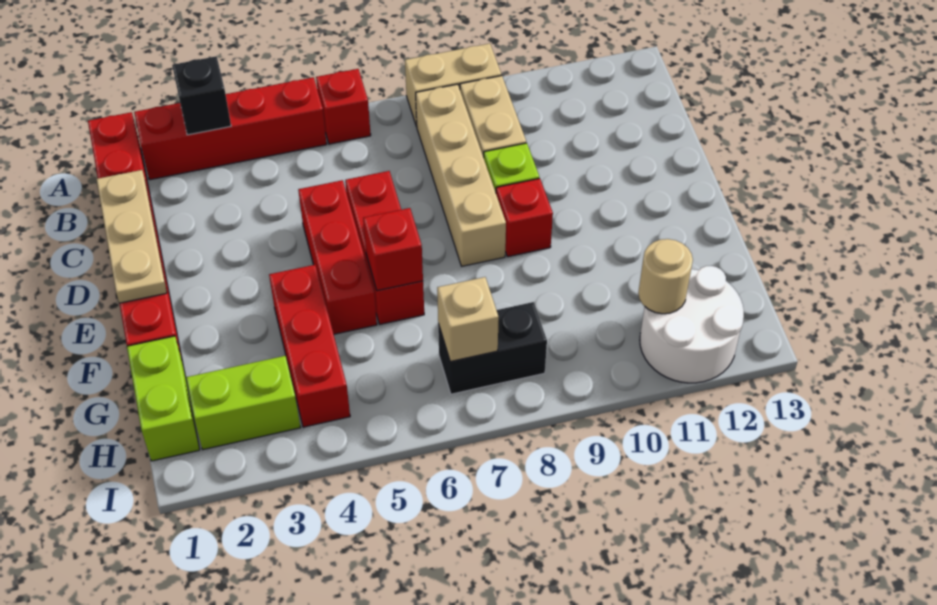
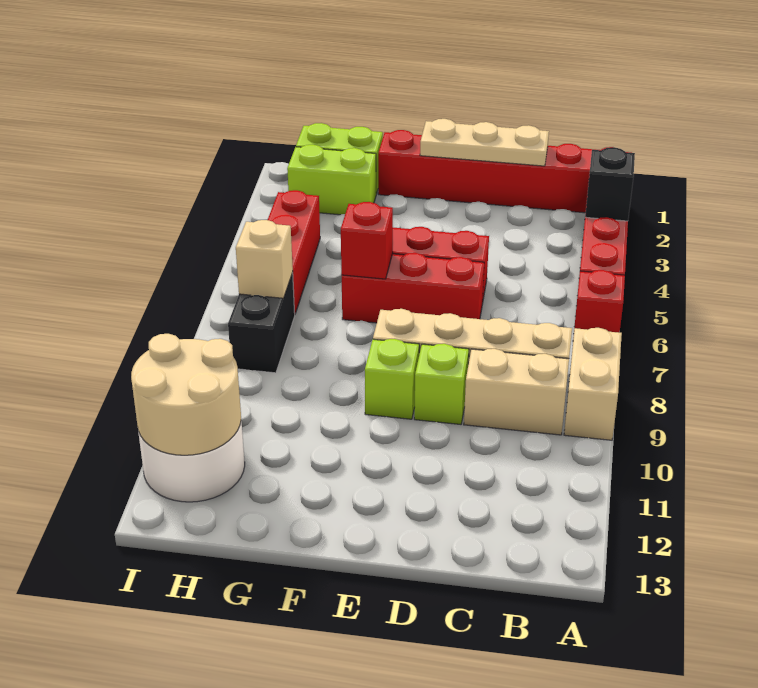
red 1x1 brick [496,178,553,257] -> lime 1x1 brick [365,339,419,419]
red 1x3 brick [269,265,350,427] -> red 1x3 brick turned to [268,190,320,314]
lime 1x2 brick [186,356,301,450] -> lime 1x2 brick turned to [287,145,376,215]
tan 1x1 round brick [638,239,693,314] -> tan 2x2 round brick [131,334,241,455]

